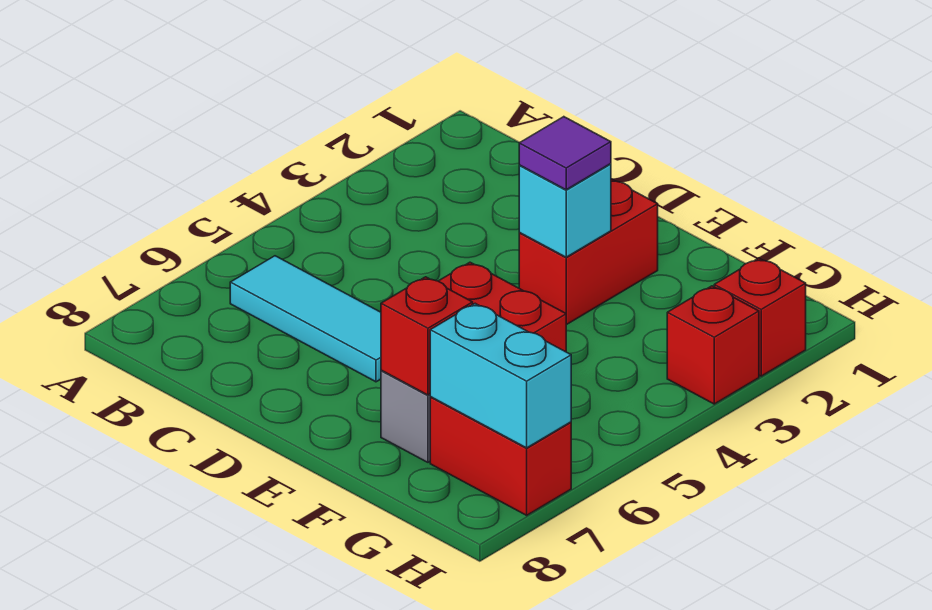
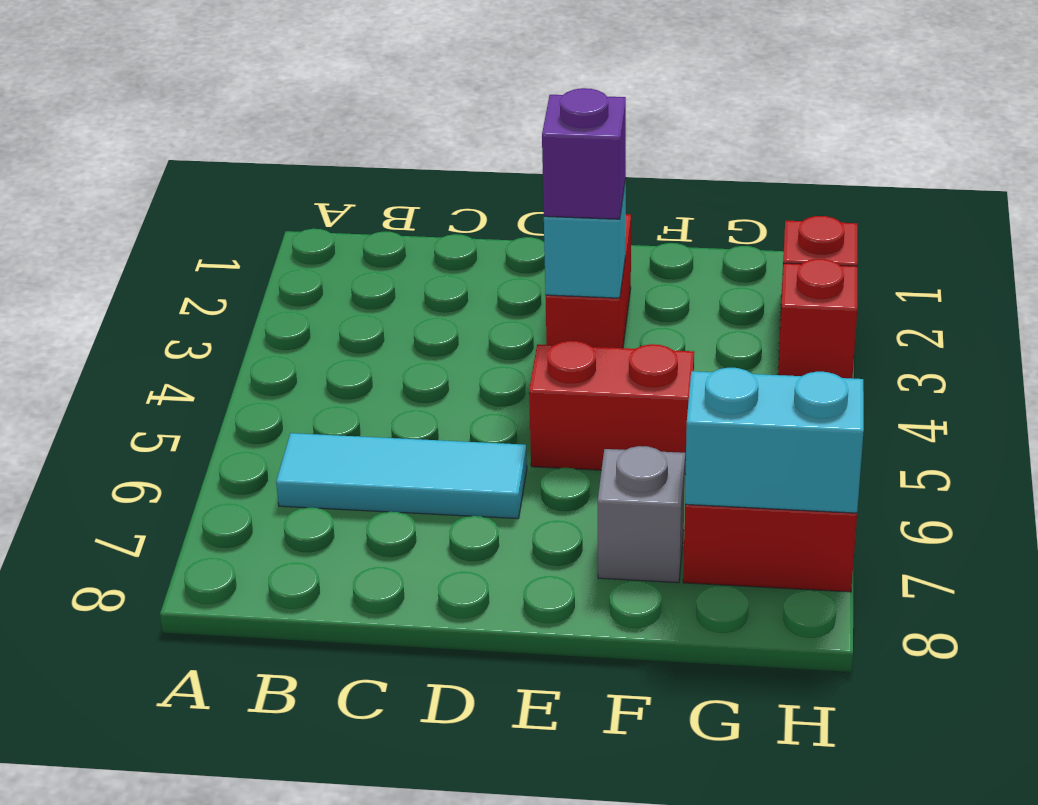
purple 1x1 tile [519,117,611,190] -> purple 1x1 brick [542,88,626,219]
red 1x1 brick [381,277,473,395] -> none

